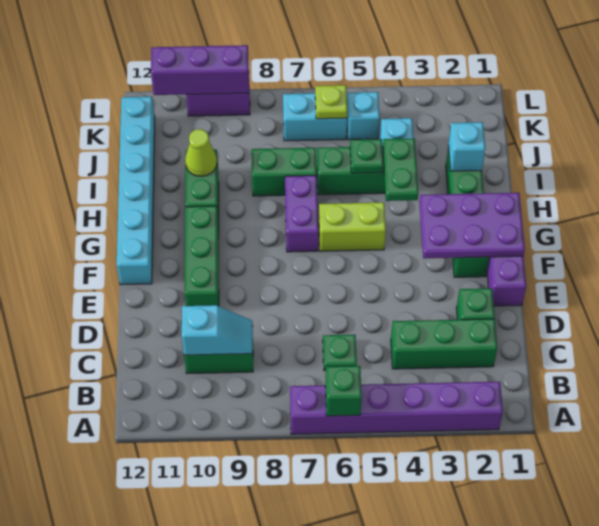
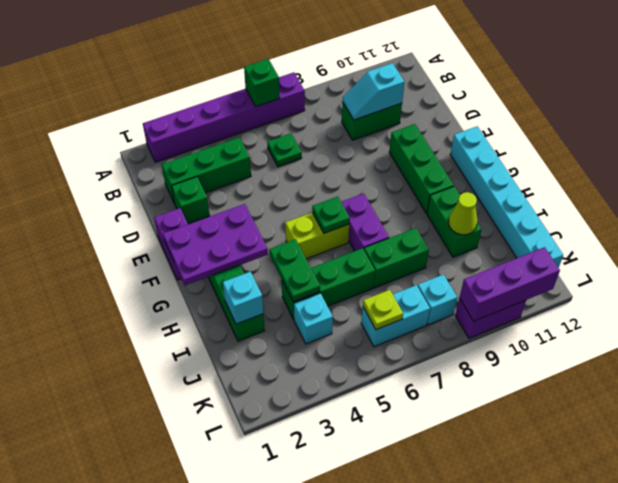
green 1x1 plate [350,139,383,173] -> green 1x1 plate moved to [312,197,350,233]
cyan 1x1 brick [347,92,380,140] -> cyan 1x1 brick moved to [418,274,457,325]

